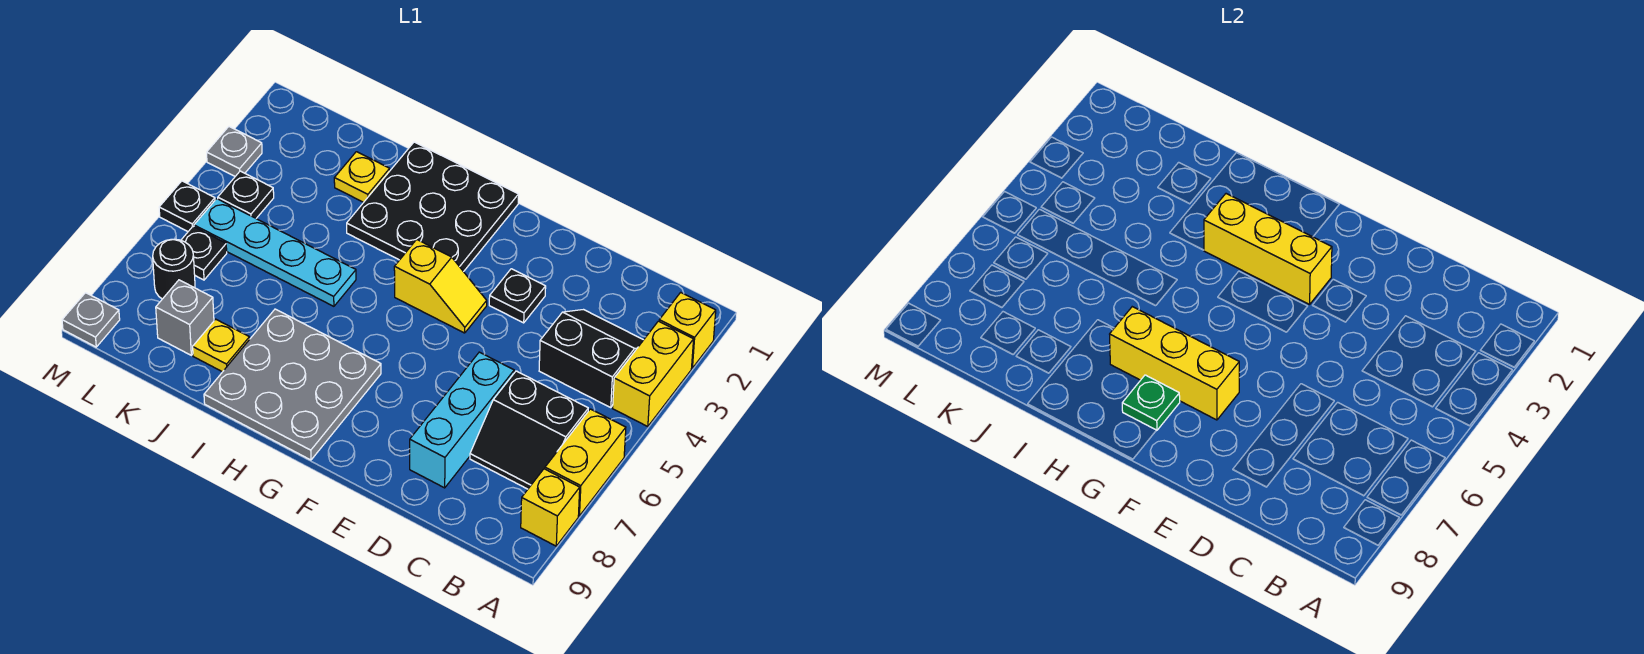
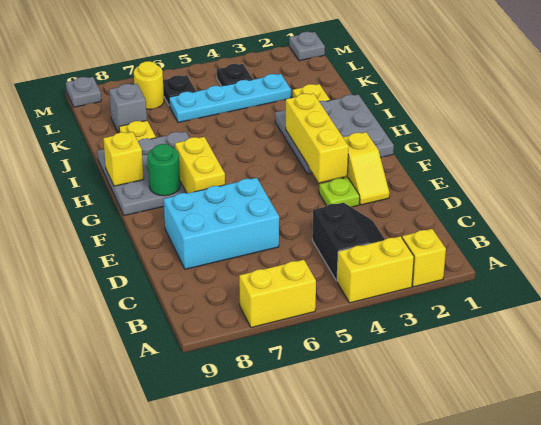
yellow 1x1 brick [521,469,580,546] -> yellow 1x1 brick moved to [103,132,144,186]
black 2x2 slope [470,371,588,489] -> none
cyan 1x3 brick [410,352,514,488] -> cyan 2x3 brick [164,178,279,269]
black 1x1 plate [489,269,546,323] -> lime 1x1 plate [319,178,360,207]
yellow 1x2 slope [394,239,487,333] -> yellow 1x2 slope moved to [343,132,389,205]
yellow 1x3 brick [1110,307,1239,420] -> yellow 1x2 brick [175,137,225,193]
black 3x3 plate [347,142,519,272] -> grey 3x3 plate [275,94,394,174]
green 1x1 plate [1122,375,1180,430] -> green 1x1 round brick [148,144,180,196]
cyan 1x4 plate [194,199,356,306] -> cyan 1x4 plate turned to [169,74,291,123]
black 1x1 round brick [153,239,195,299] -> yellow 1x1 round brick [134,61,164,109]
grey 1x1 plate [207,127,262,176] -> grey 1x1 plate moved to [289,32,325,61]
black 1x1 plate [159,181,215,231] -> none

